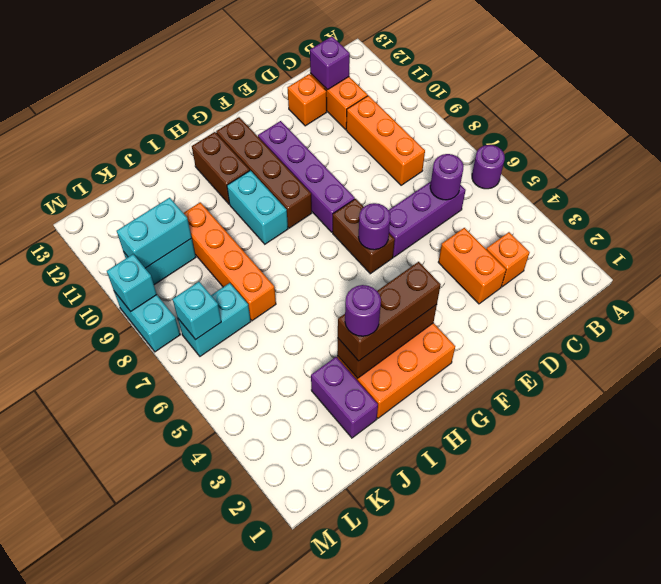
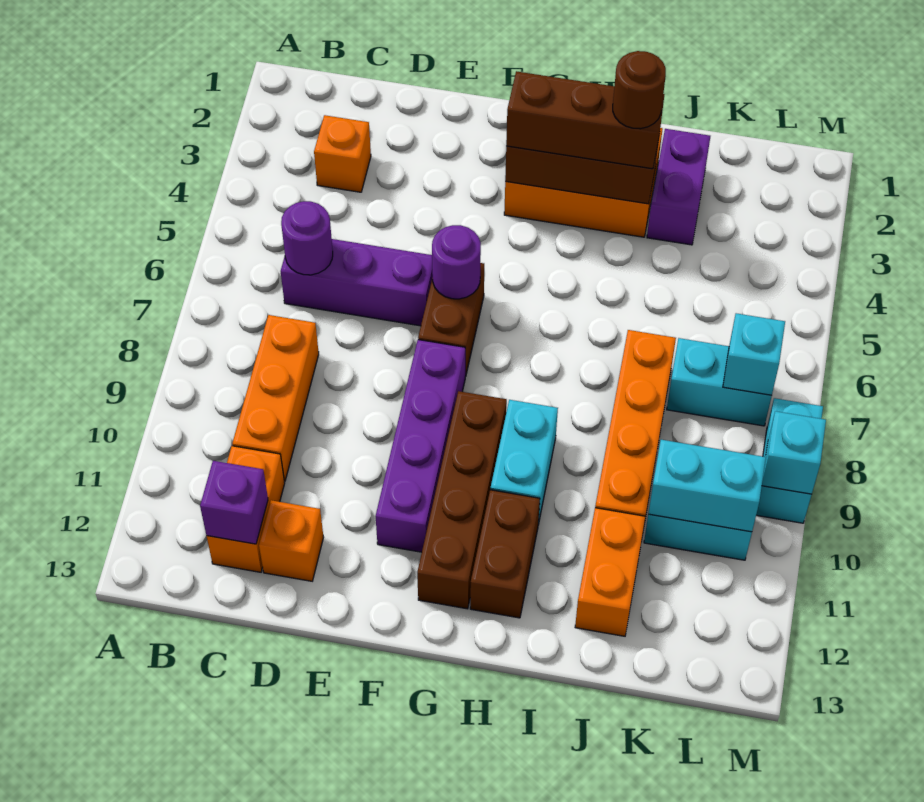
purple 1x1 round brick [472,145,505,189] -> none
orange 1x2 brick [438,228,506,304] -> orange 1x2 brick moved to [575,508,645,636]
purple 1x1 round brick [345,285,381,336] -> brown 1x1 round brick [613,51,666,129]

